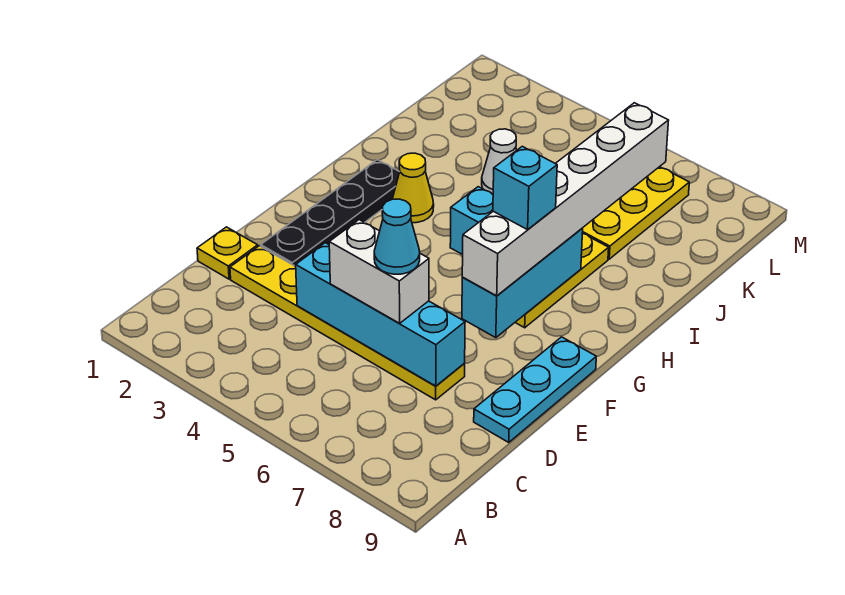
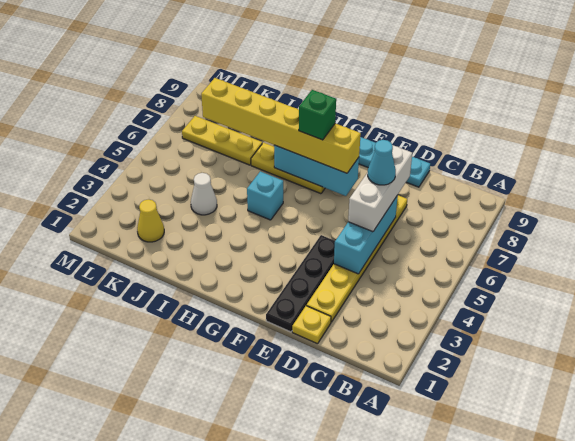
cyan 1x4 brick [296,243,465,386] -> cyan 1x3 brick [334,195,398,274]
white 1x2 brick [329,220,429,323] -> white 1x3 brick [348,145,412,232]
black 1x4 plate [261,160,399,267] -> black 1x4 plate turned to [266,235,335,332]
white 1x6 brick [462,103,669,296] -> yellow 1x6 brick [201,78,361,173]
cyan 1x1 brick [493,146,557,230] -> green 1x1 brick [299,90,336,140]
yellow 1x1 cone [393,153,434,223] -> yellow 1x1 cone moved to [137,199,164,242]

